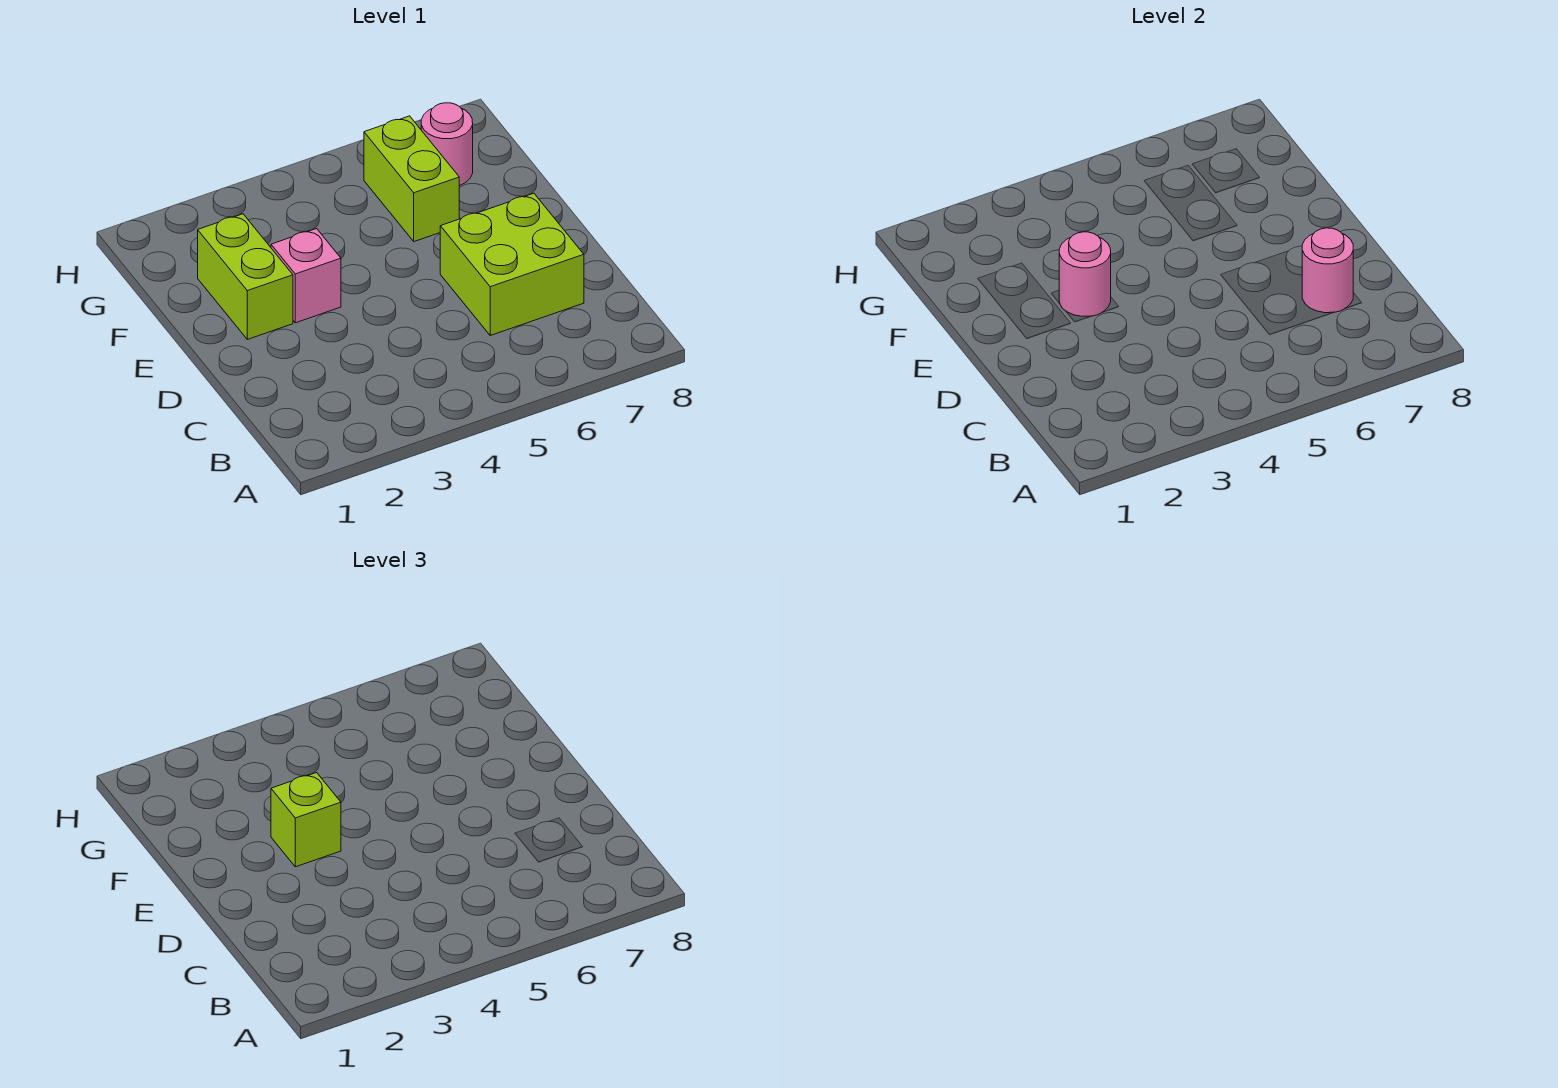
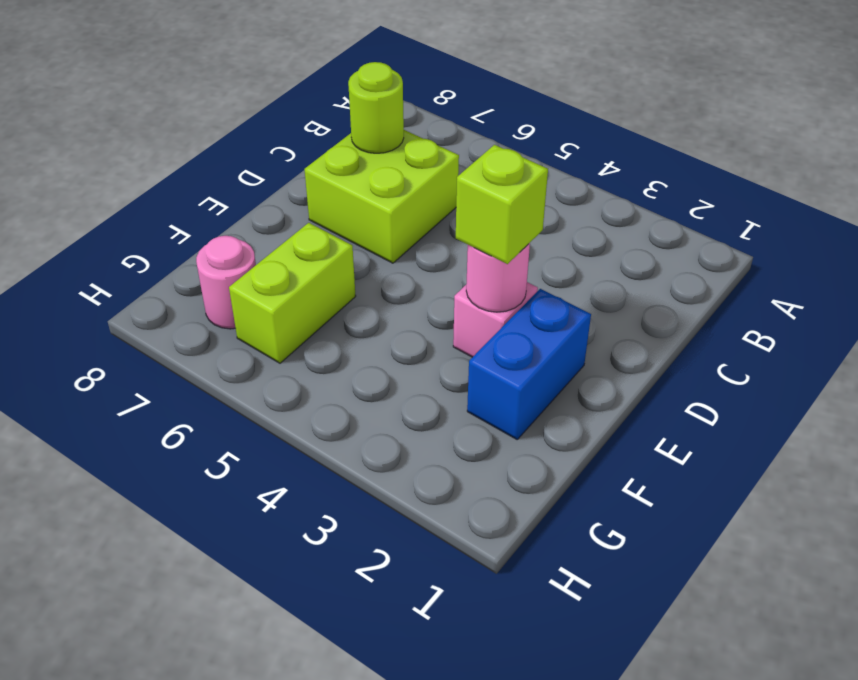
pink 1x1 round brick [1302,228,1353,313] -> lime 1x1 round brick [348,62,404,153]
lime 1x2 brick [198,214,293,339] -> blue 1x2 brick [467,289,591,439]

